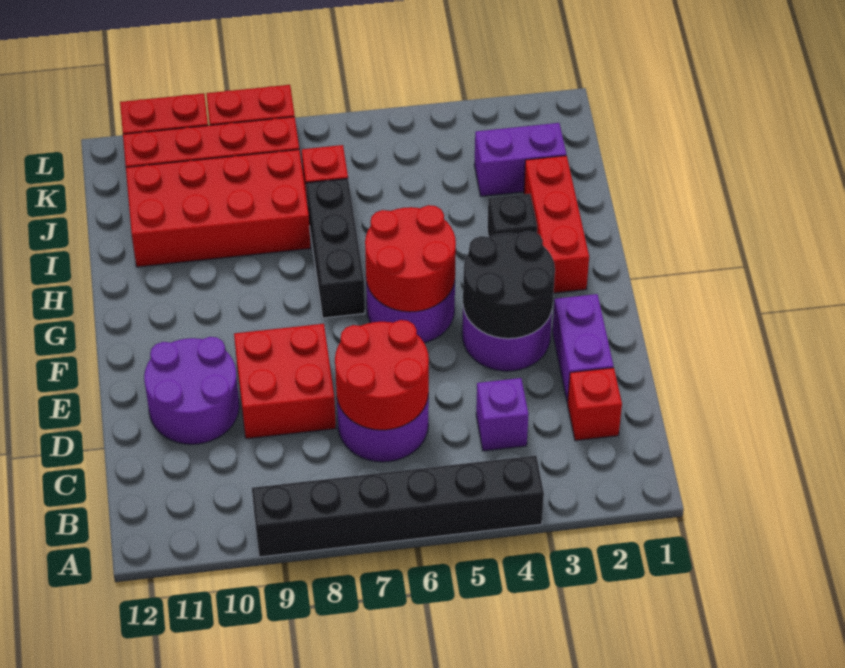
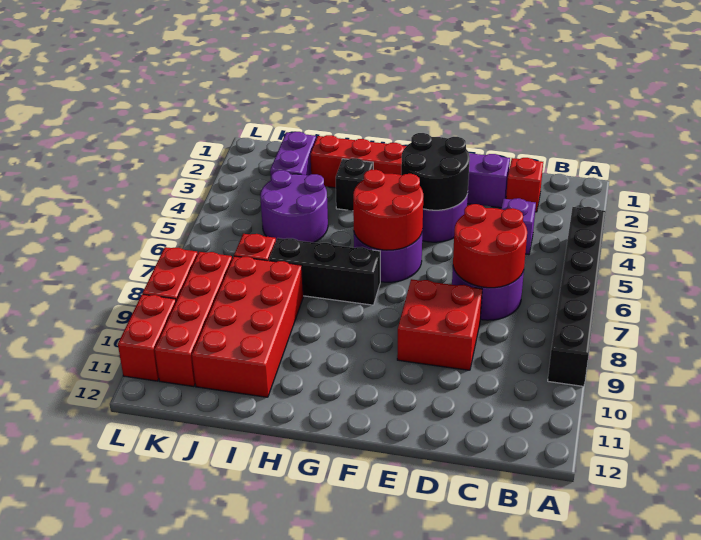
purple 2x2 round brick [144,337,239,444] -> purple 2x2 round brick moved to [260,170,328,243]

